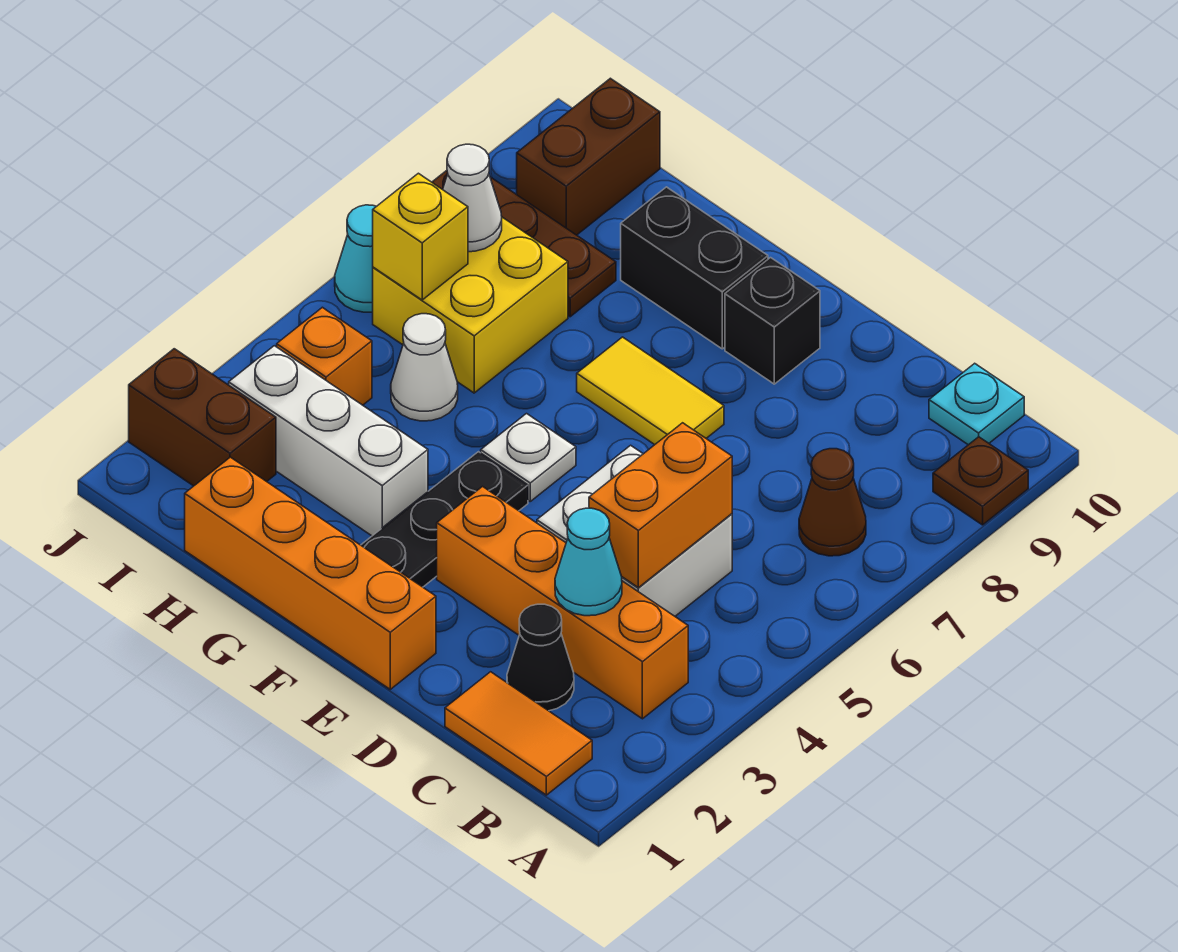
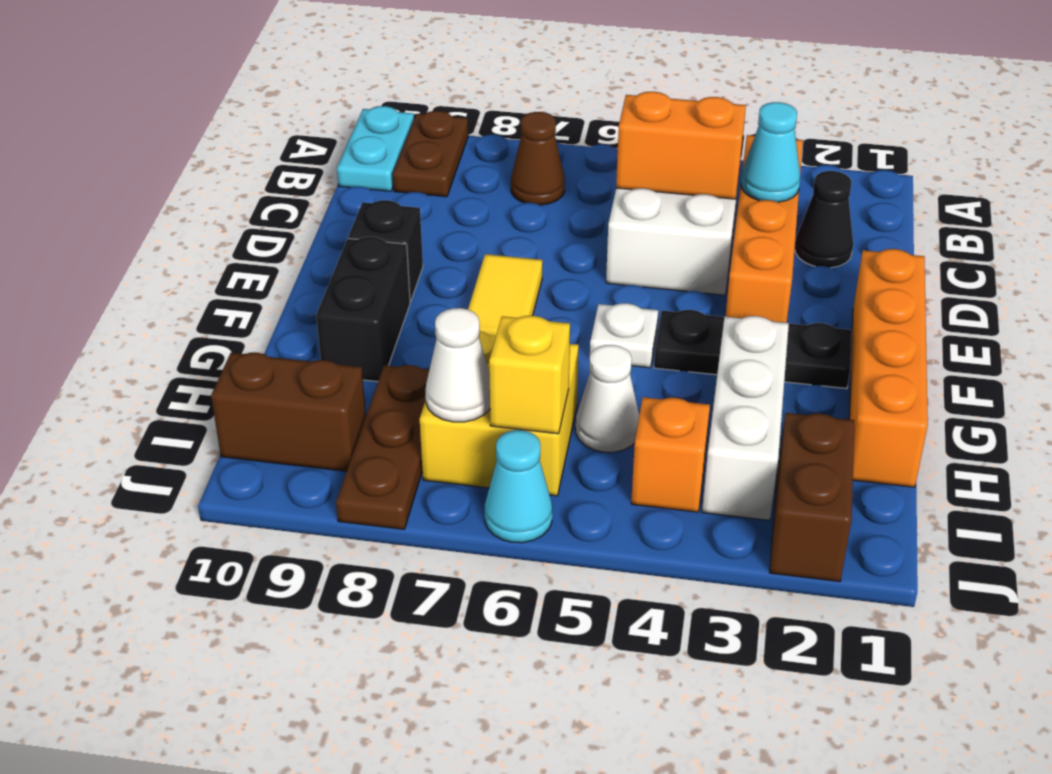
brown 1x1 plate [933,437,1028,525] -> brown 1x2 plate [393,111,468,197]
orange 1x2 tile [445,672,592,795] -> none
cyan 1x1 plate [929,363,1024,445] -> cyan 1x2 plate [337,106,414,191]

